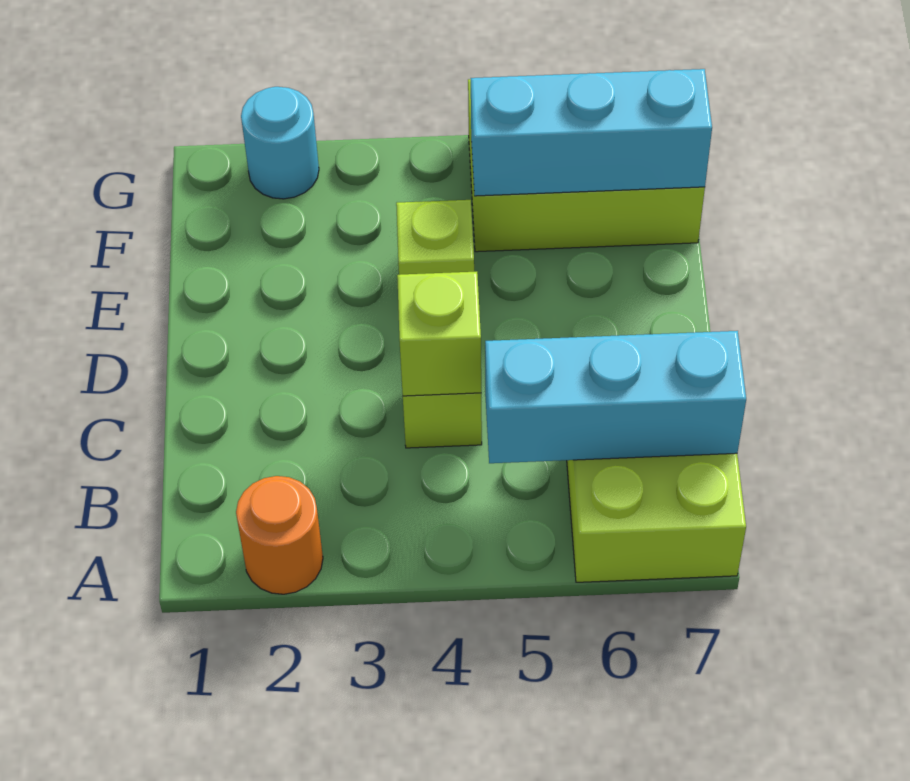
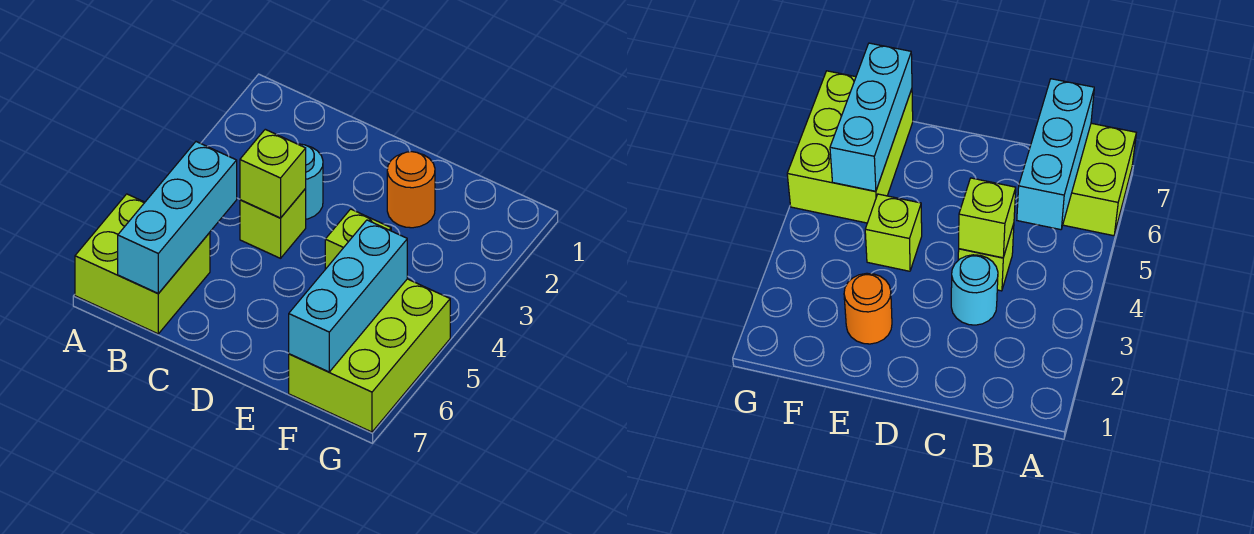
orange 1x1 round brick [236,476,323,594] -> orange 1x1 round brick moved to [387,152,435,228]
cyan 1x1 round brick [241,87,319,199] -> cyan 1x1 round brick moved to [299,144,323,219]

